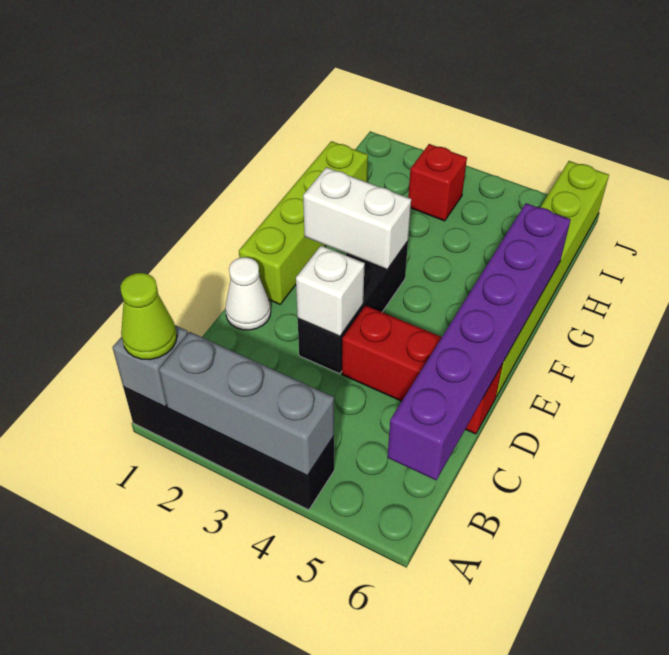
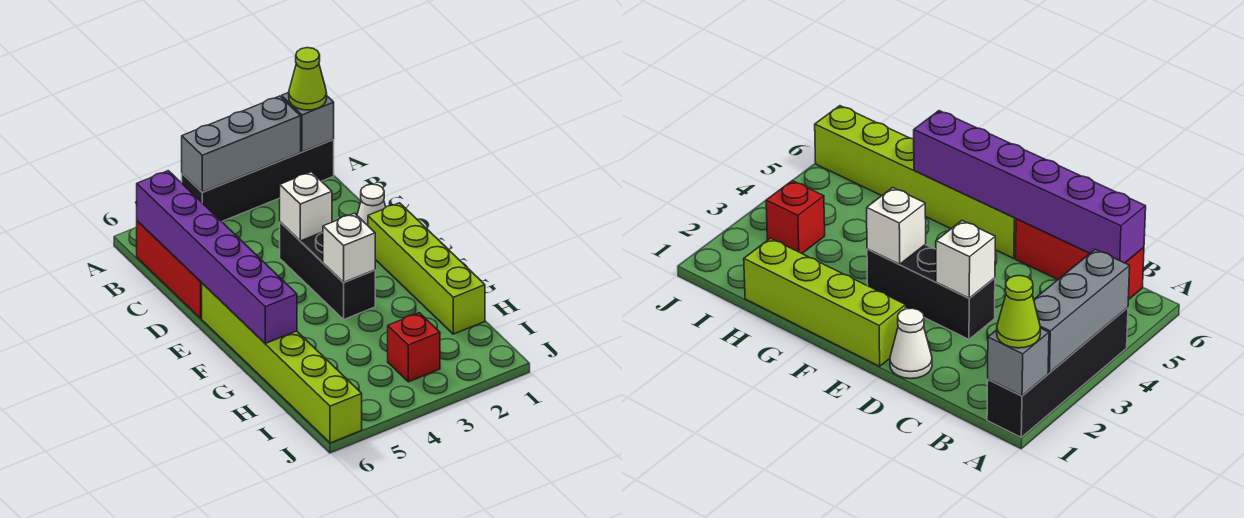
red 1x3 brick [342,305,503,434] -> red 1x3 brick turned to [137,221,202,318]
white 1x2 brick [303,167,411,270] -> white 1x1 brick [323,213,375,283]

